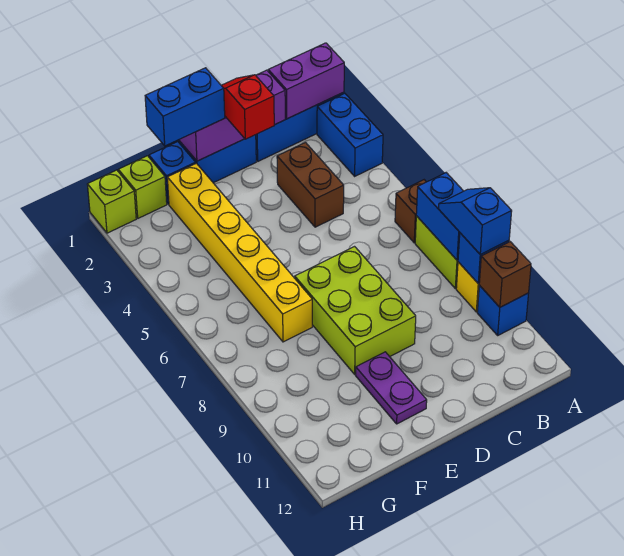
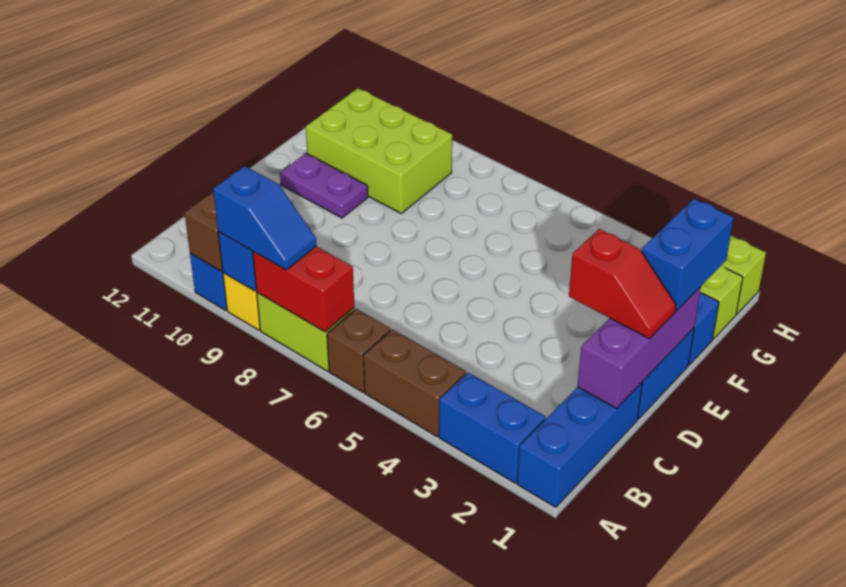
purple 1x2 brick [268,43,344,119] -> none
blue 1x2 brick [416,173,463,260] -> red 1x2 brick [253,246,354,332]
brown 1x2 brick [277,143,344,227] -> brown 1x2 brick moved to [363,330,466,437]
lime 2x3 brick [295,247,416,374] -> lime 2x3 brick moved to [306,88,452,213]
yellow 1x6 brick [167,163,312,342] -> none

